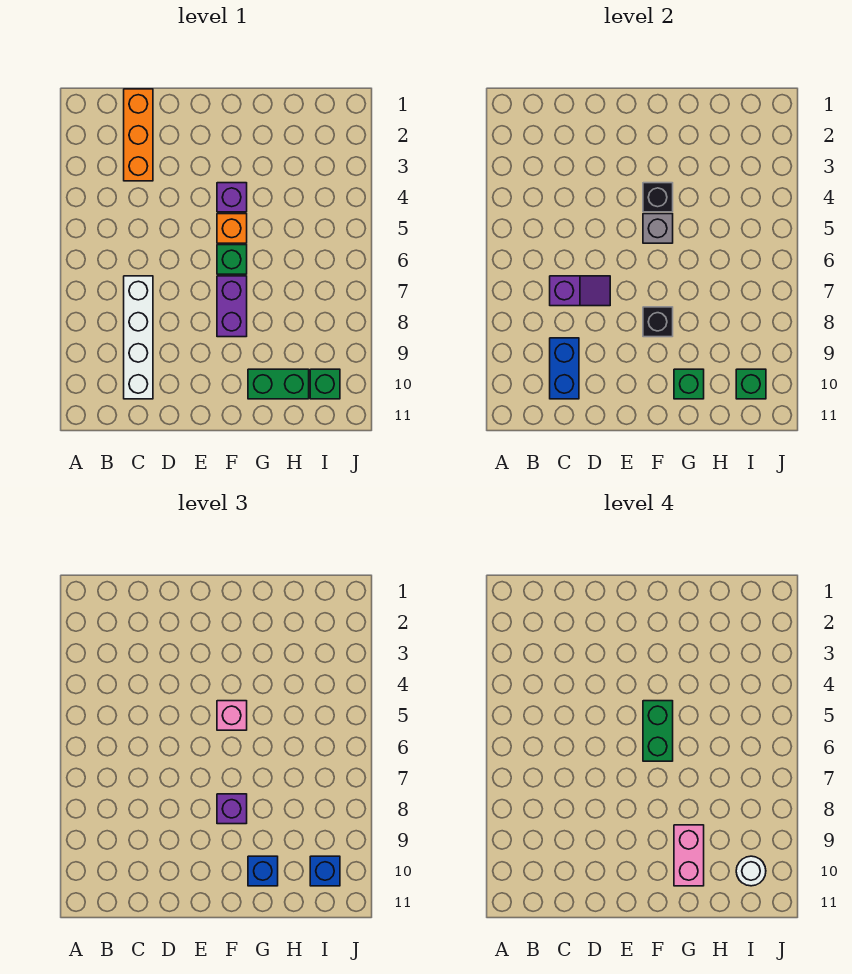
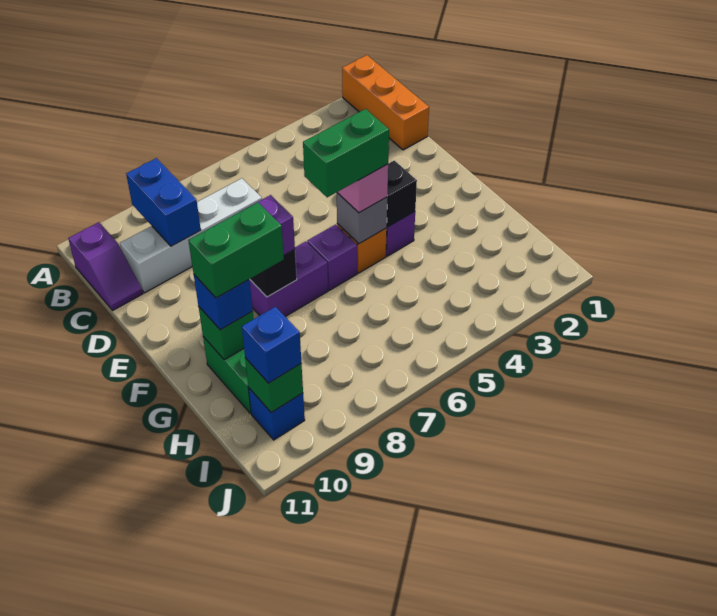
orange 1x3 brick [124,89,153,181] -> orange 1x3 brick turned to [342,55,429,150]
purple 1x2 slope [550,276,610,306] -> purple 1x2 slope moved to [68,222,143,310]
blue 1x2 brick [550,338,579,399] -> blue 1x2 brick turned to [126,158,201,246]
green 1x1 brick [217,245,247,274] -> purple 1x1 brick [307,224,357,290]
pink 1x2 brick [674,825,704,886] -> green 1x2 brick [188,202,284,298]
green 1x1 brick [310,369,340,399] -> blue 1x1 brick [249,388,305,440]
white 1x1 round brick [736,856,766,886] -> none

